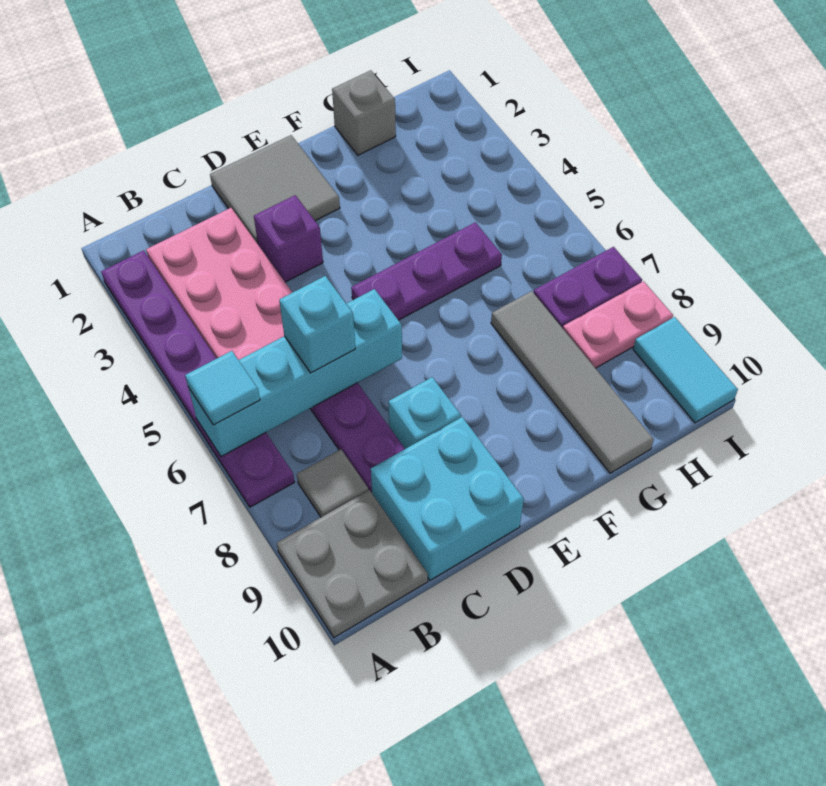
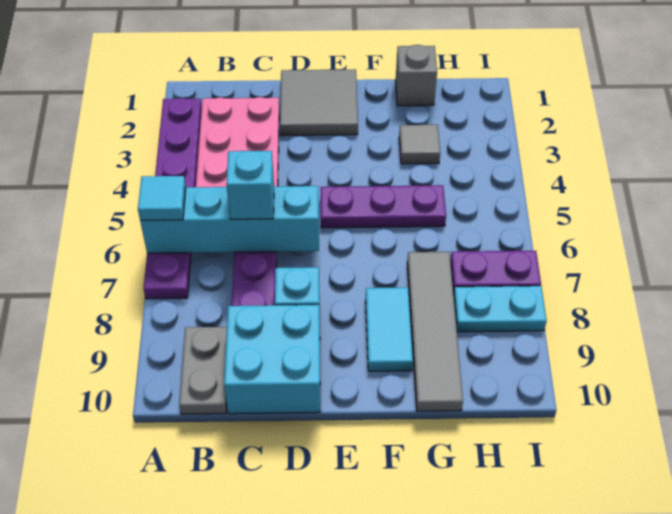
grey 2x2 plate [277,490,428,638] -> grey 1x2 plate [179,327,227,414]
grey 1x1 tile [297,449,368,517] -> grey 1x1 tile moved to [399,125,440,164]
purple 1x1 brick [254,195,323,282] -> none
pink 1x2 plate [563,281,673,368] -> cyan 1x2 plate [454,286,547,332]
cyan 1x2 tile [633,317,738,423] -> cyan 1x2 tile moved to [366,287,413,371]

